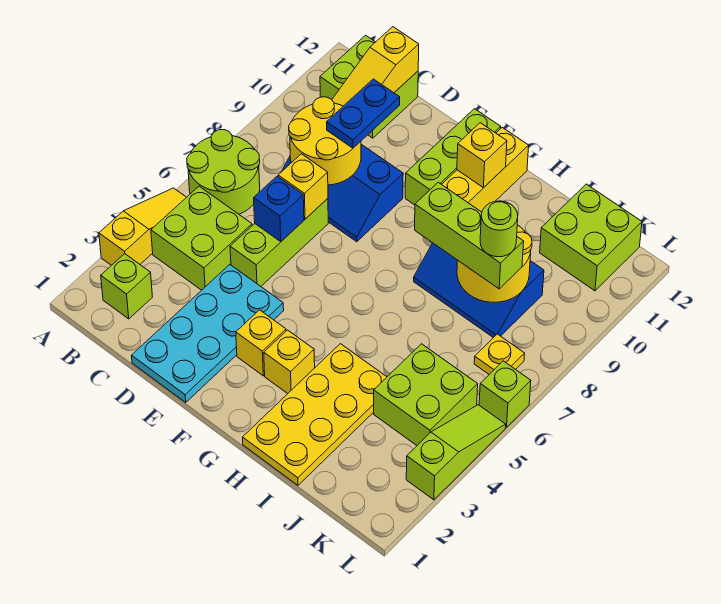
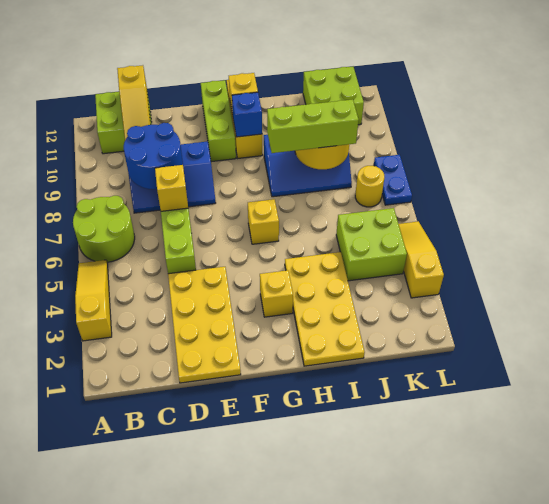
lime 1x1 brick [101,254,152,319] -> none
lime 2x2 brick [151,186,252,290] -> none
yellow 2x2 round brick [289,97,361,185] -> blue 2x2 round brick [124,123,183,189]
cyan 2x4 plate [132,265,284,402] -> yellow 2x4 plate [168,267,241,383]
blue 1x1 brick [254,176,304,242] -> blue 1x1 brick moved to [232,92,262,137]
blue 1x2 plate [327,79,400,148] -> blue 1x2 plate moved to [374,155,412,205]
yellow 1x1 brick [236,310,286,376] -> yellow 1x1 brick moved to [248,199,279,244]
lime 1x1 round brick [480,201,518,257] -> none
yellow 1x1 plate [474,334,525,374] -> yellow 1x1 round brick [355,166,384,207]
lime 1x3 slope [406,405,506,500] -> yellow 1x3 slope [399,221,444,298]
lime 1x1 brick [479,361,531,427] -> none

